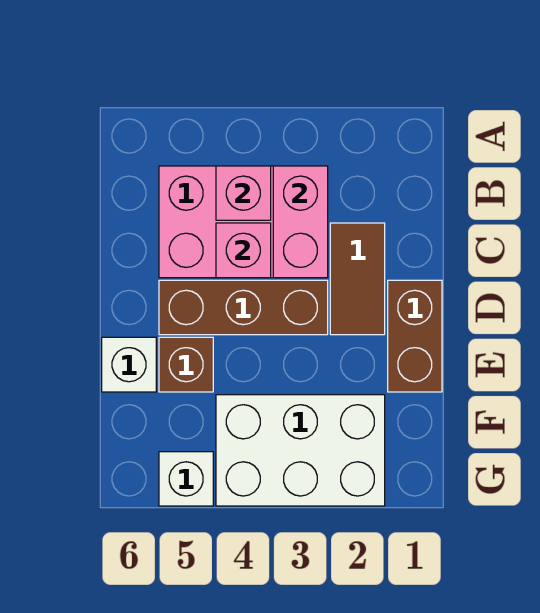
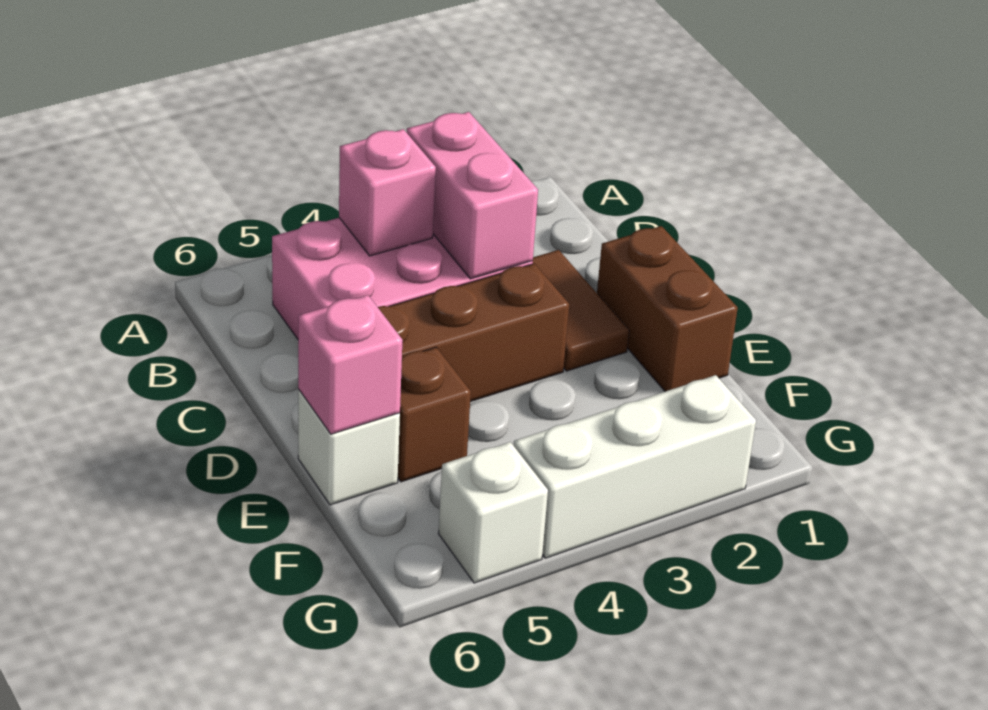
pink 1x1 brick [216,223,271,278] -> pink 1x1 brick moved to [298,295,402,434]
white 2x3 brick [216,395,385,506] -> white 1x3 brick [514,375,756,558]

